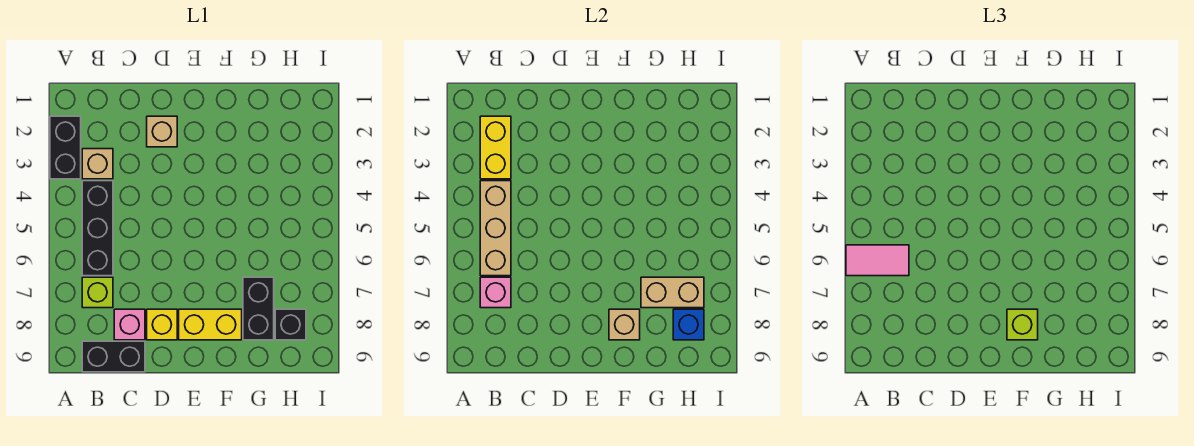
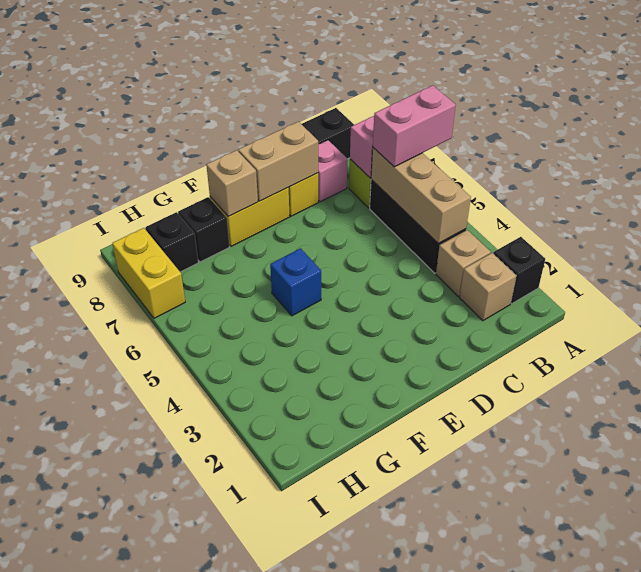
black 1x2 brick [50,116,81,179] -> black 1x1 brick [493,237,545,304]
pink 1x2 tile [846,245,909,276] -> pink 1x2 brick [373,85,456,167]
yellow 1x2 brick [480,116,511,179] -> yellow 1x2 brick moved to [112,228,185,318]
tan 1x1 brick [147,116,177,147] -> tan 1x1 brick moved to [460,253,516,321]
lime 1x1 brick [1007,309,1038,340] -> none
black 1x2 brick [243,277,274,340] -> black 1x1 brick [178,197,229,262]
tan 1x2 brick [641,277,704,308] -> tan 1x2 brick moved to [238,122,318,201]
blue 1x1 brick [673,309,704,340] -> blue 1x1 brick moved to [270,248,321,316]

